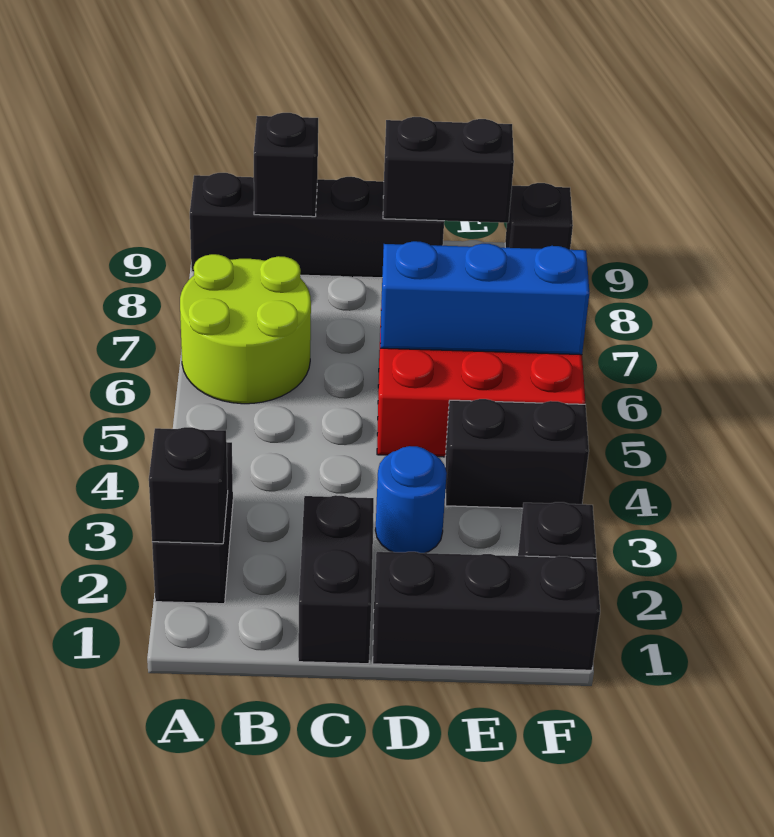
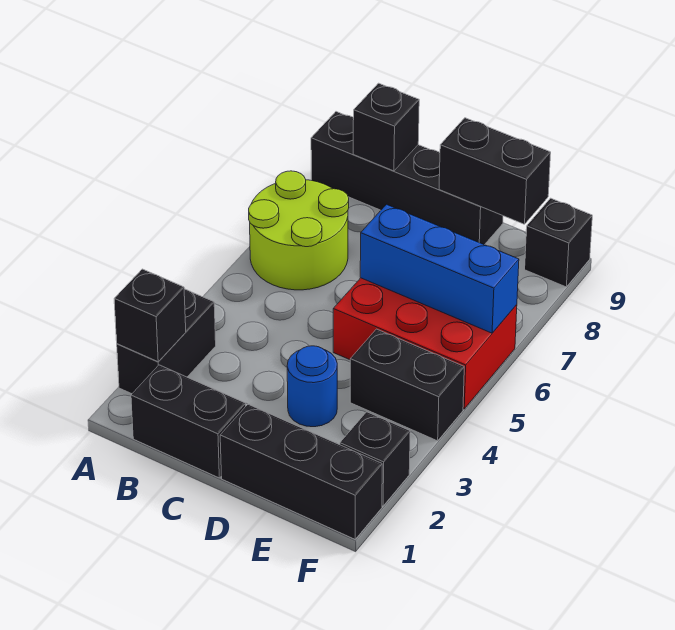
black 1x2 brick [298,495,374,664] -> black 1x2 brick turned to [131,365,246,478]

